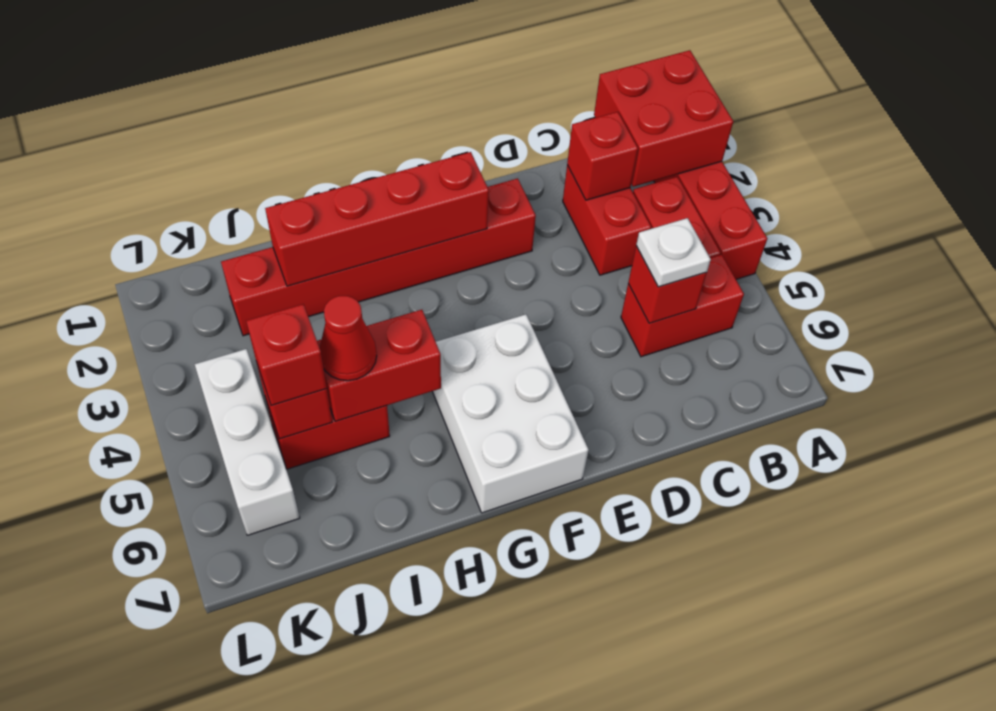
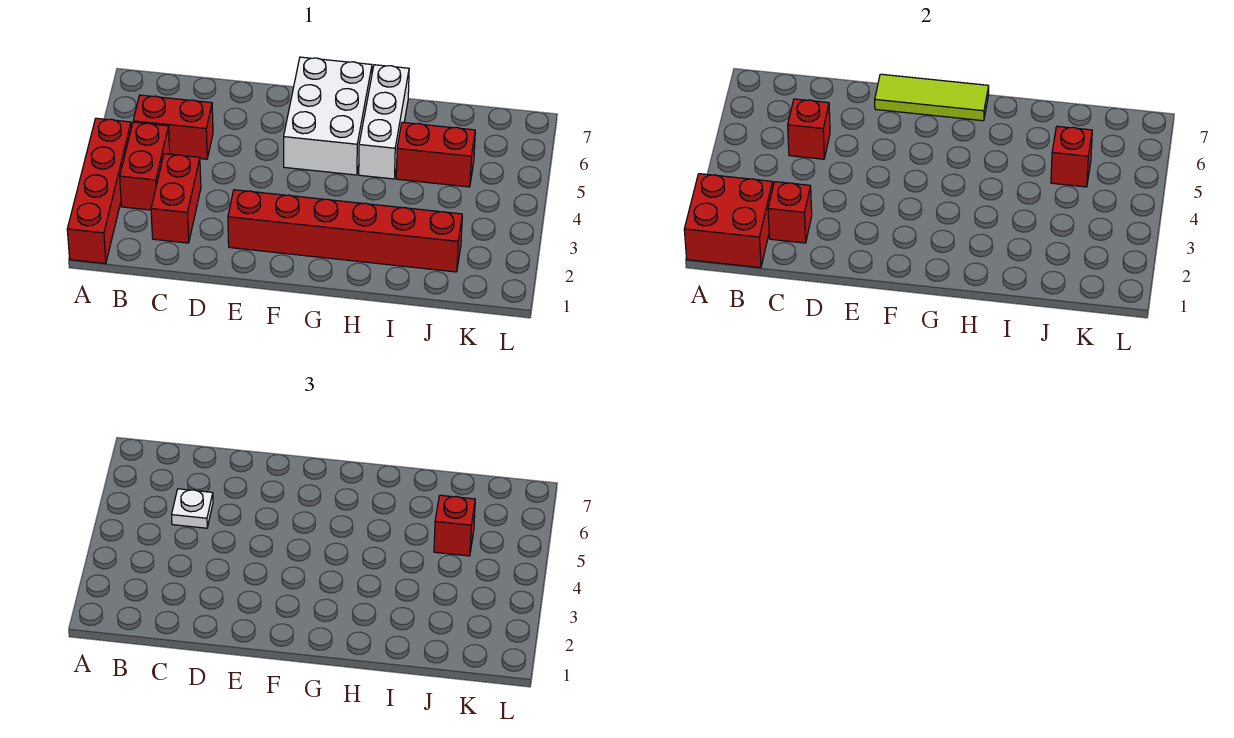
none -> lime 1x3 tile [875,74,989,121]
red 1x4 brick [265,152,489,286] -> none
red 1x2 brick [317,310,441,421] -> none
red 1x1 cone [320,296,377,381] -> none
white 1x3 brick [195,349,300,535] -> white 1x3 brick moved to [359,65,409,179]

